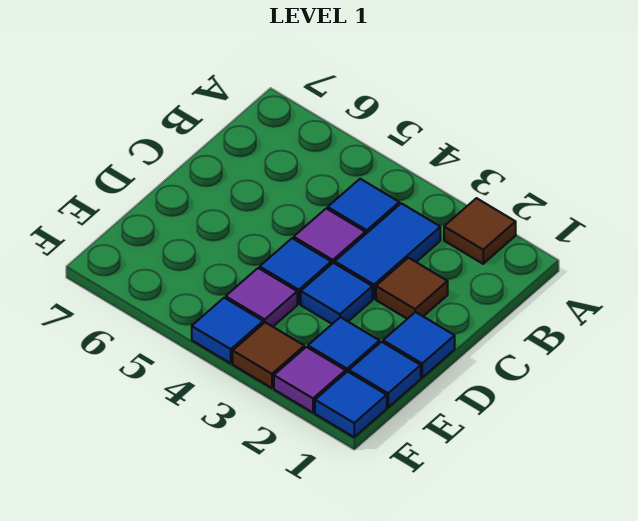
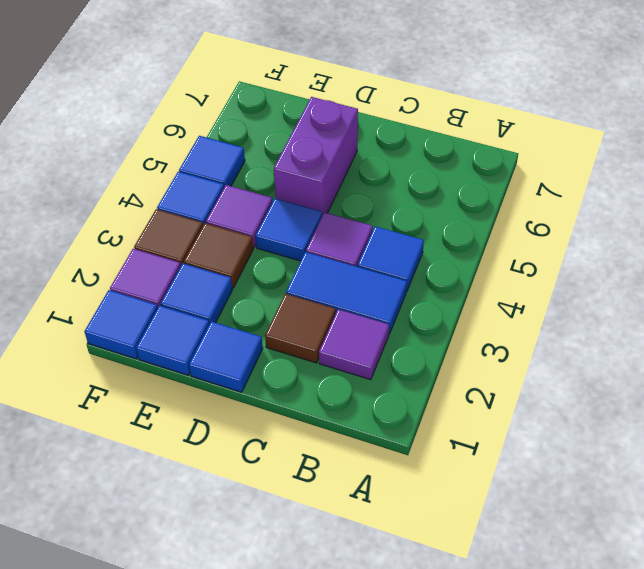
brown 1x1 tile [444,198,516,264] -> brown 1x1 tile moved to [184,223,253,288]
none -> purple 1x1 tile [319,309,389,380]
blue 1x1 tile [301,263,372,324] -> blue 1x1 tile moved to [179,136,245,187]
none -> purple 1x2 brick [274,97,358,216]

